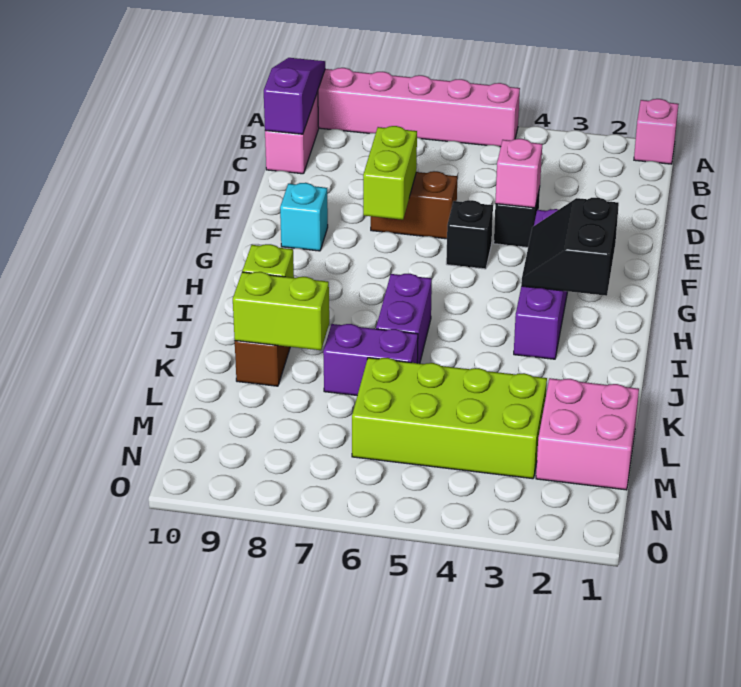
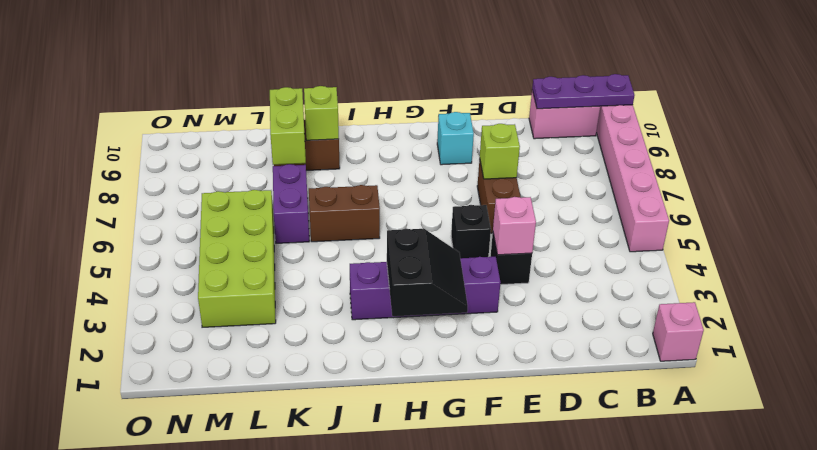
purple 1x3 slope [264,58,325,134] -> purple 1x3 plate [532,74,635,109]
lime 1x2 brick [363,126,417,220] -> lime 1x1 brick [480,124,520,179]
black 2x2 slope [521,197,619,296] -> black 2x2 slope turned to [387,229,468,316]
purple 1x2 brick [376,274,432,363] -> brown 1x2 brick [309,185,380,242]
pink 2x2 brick [536,378,639,490] -> none

